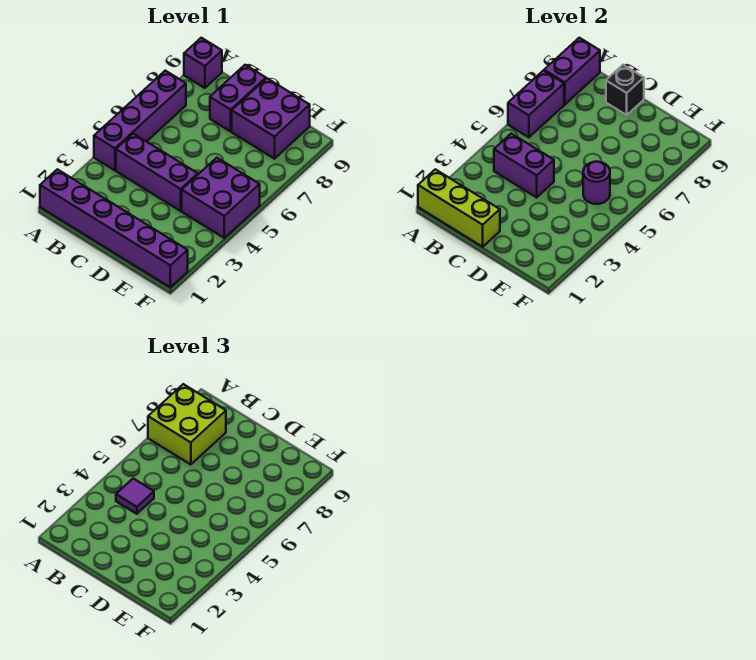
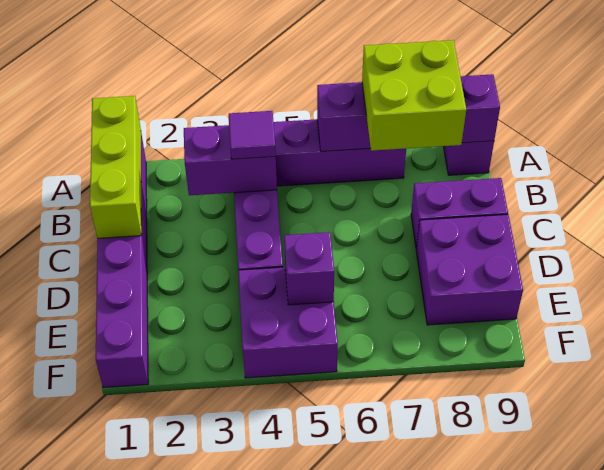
purple 1x2 brick [494,134,554,197] -> purple 1x2 brick turned to [184,125,277,195]
black 1x1 brick [606,65,644,115] -> none
purple 1x1 round brick [583,162,610,204] -> purple 1x1 brick [284,232,334,305]

